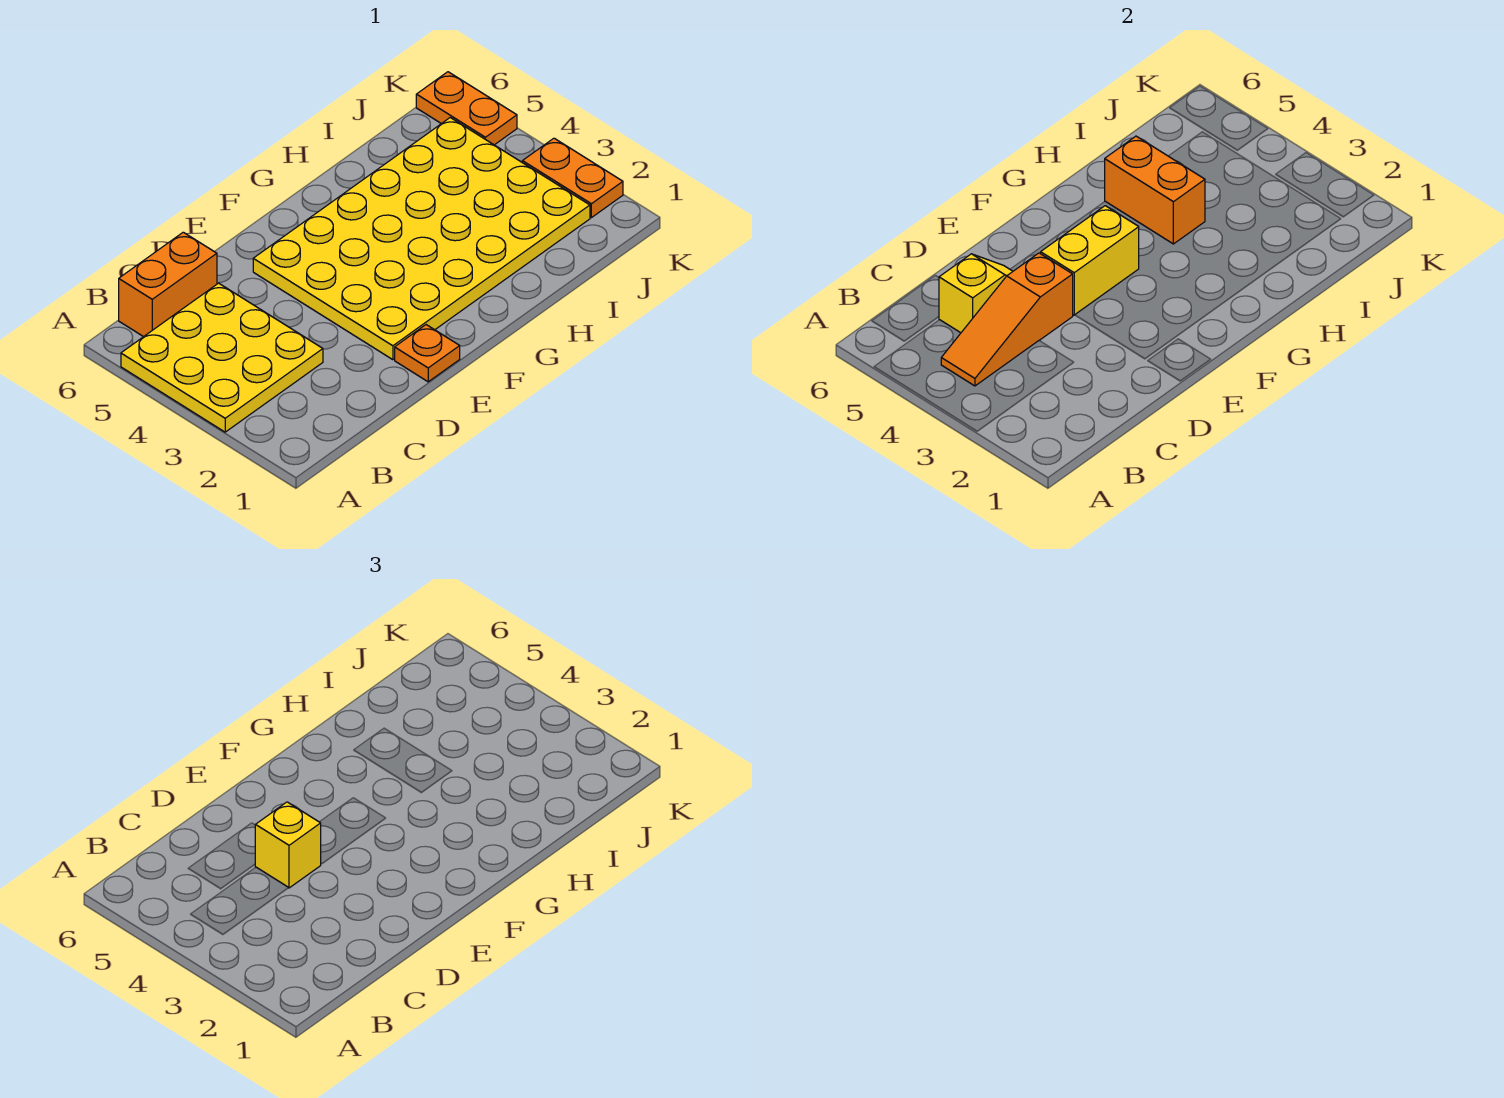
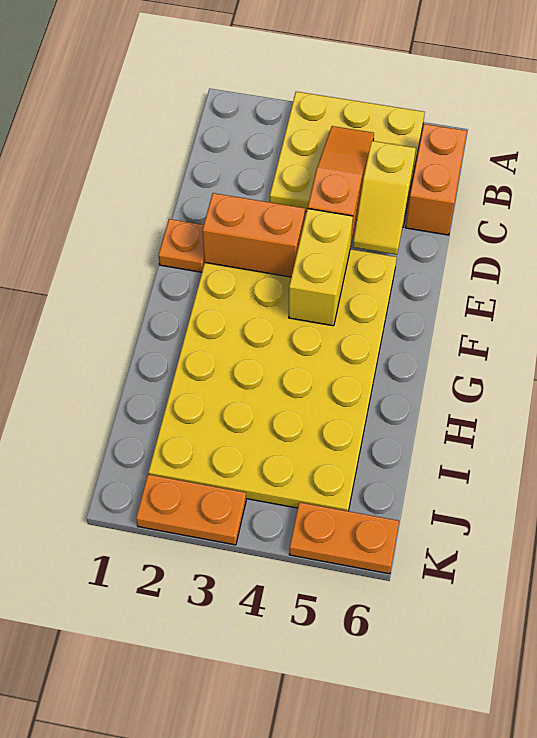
yellow 1x1 brick [255,802,321,888] -> none
orange 1x2 brick [1105,136,1205,244] -> orange 1x2 brick moved to [202,193,305,277]

